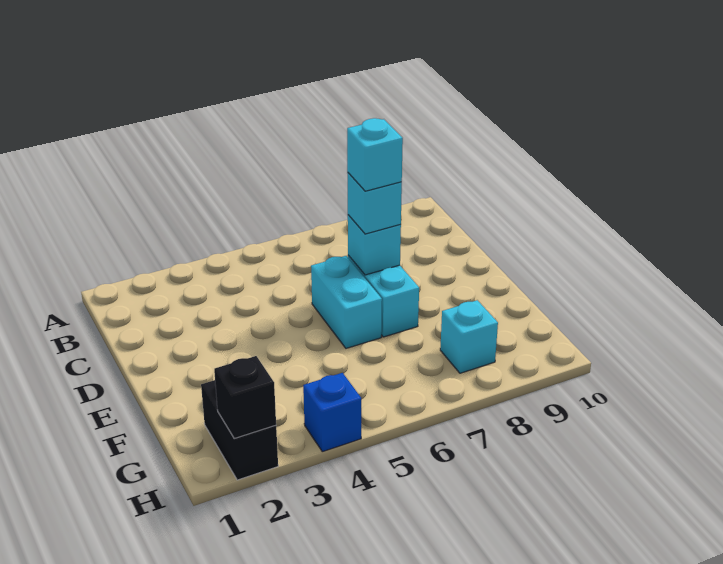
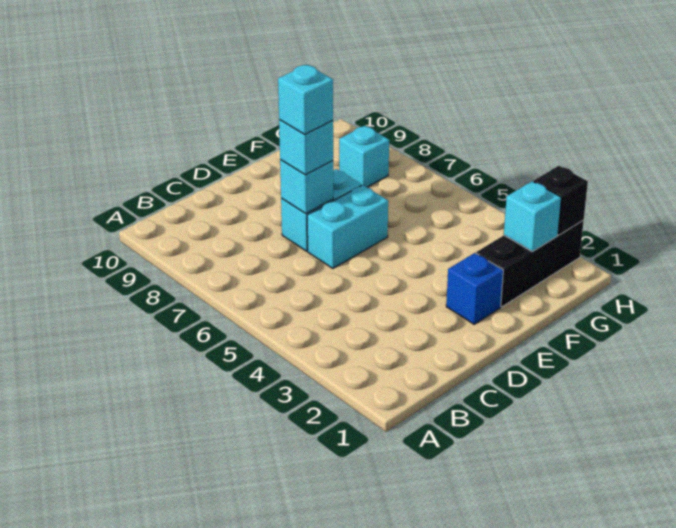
black 1x2 brick [201,380,278,480] -> black 1x3 brick [476,220,584,307]
none -> cyan 1x1 brick [504,181,561,252]
blue 1x1 brick [303,373,361,452] -> blue 1x1 brick moved to [446,253,503,324]

